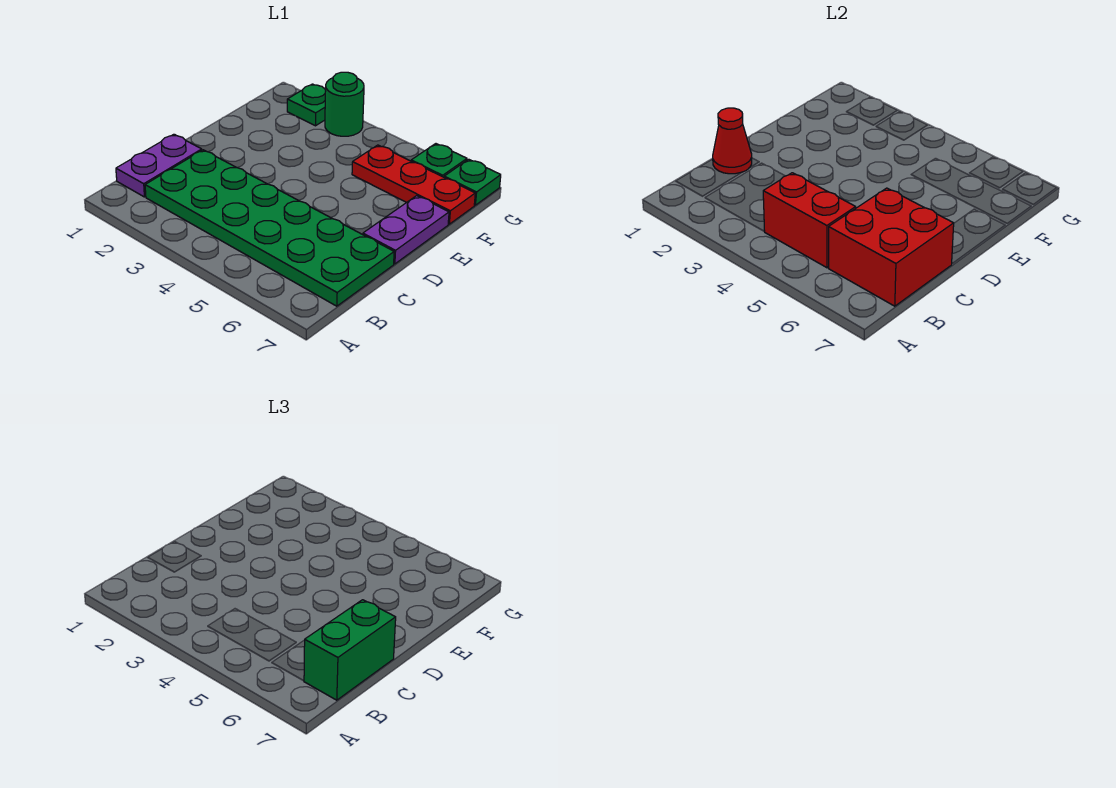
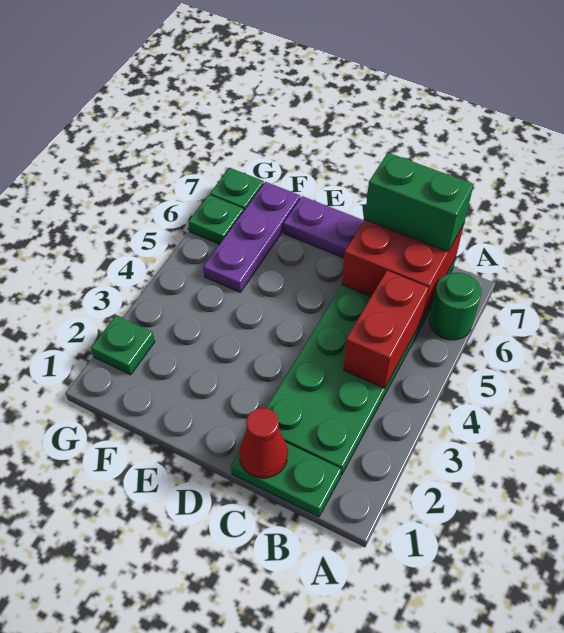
purple 1x2 plate [116,134,202,197] -> green 1x2 plate [231,443,341,517]
red 1x3 plate [352,145,475,224] -> purple 1x3 plate [203,182,300,292]
green 1x1 round brick [325,72,364,136] -> green 1x1 round brick moved to [429,273,482,340]

